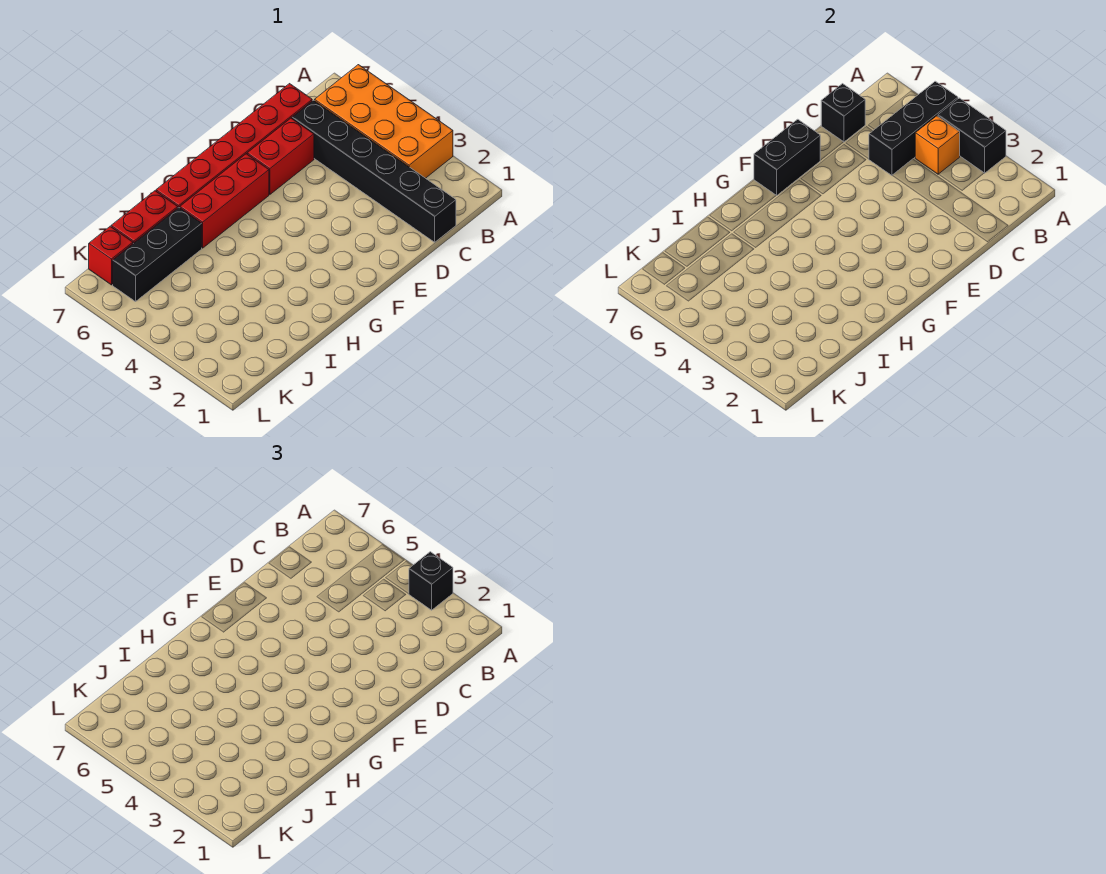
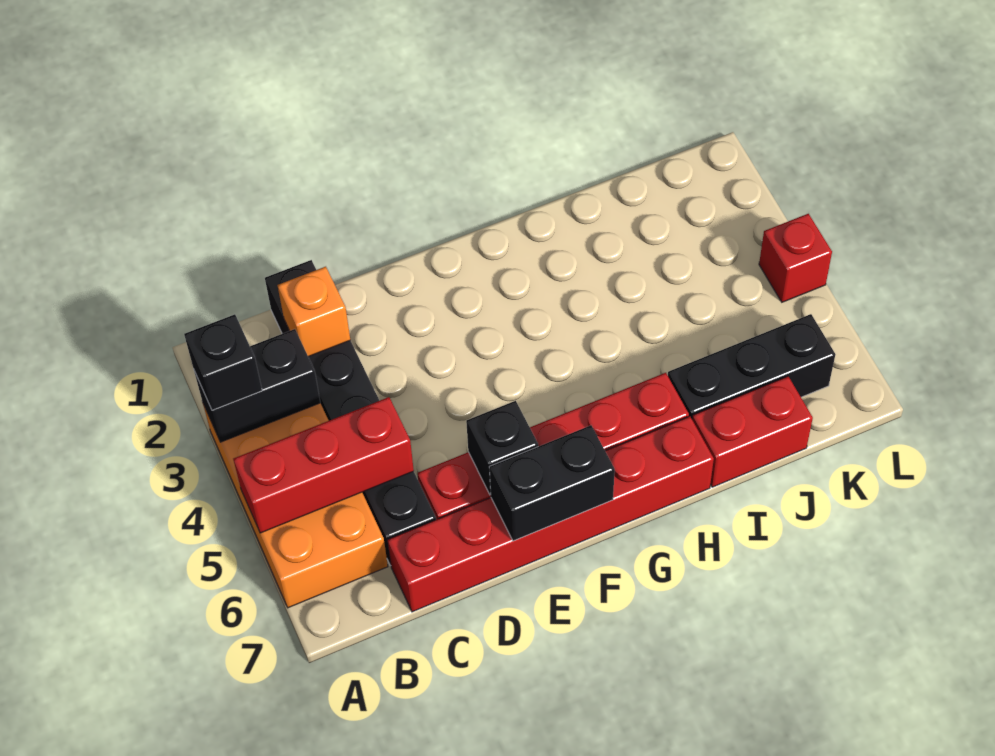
black 1x2 brick [938,98,1006,173] -> black 1x2 brick turned to [194,329,320,442]
black 1x3 brick [869,81,958,175] -> red 1x3 brick [233,397,414,533]
orange 1x1 brick [915,116,960,174] -> orange 1x1 brick moved to [277,267,350,357]
black 1x1 brick [821,84,865,142] -> black 1x1 brick moved to [466,401,538,495]
red 1x1 brick [89,226,133,285] -> red 1x1 brick moved to [759,214,832,302]

